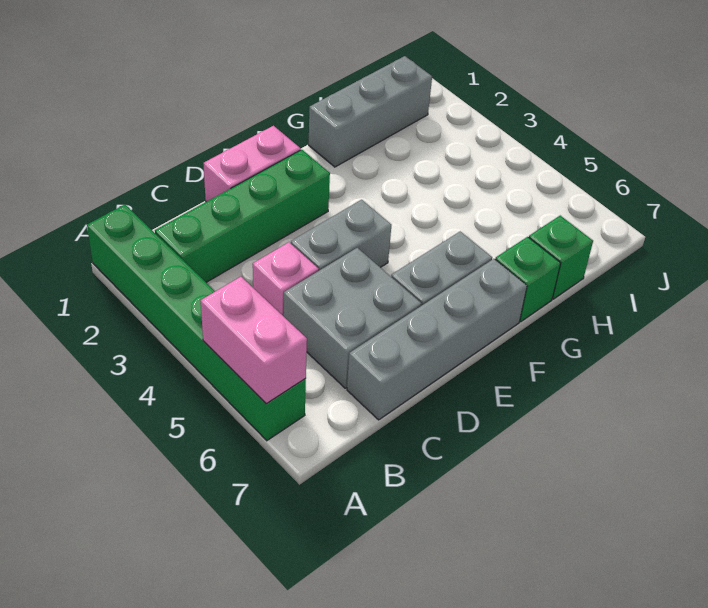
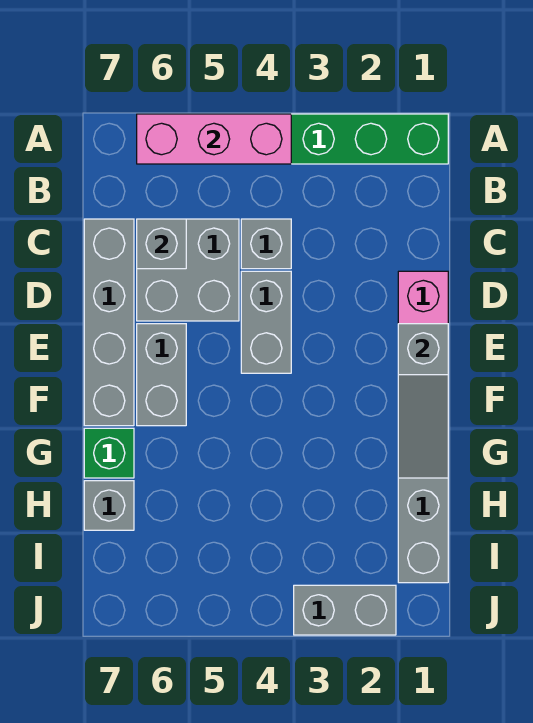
pink 1x2 brick [201,277,307,404] -> pink 1x3 brick [137,114,291,164]
green 1x4 brick [155,150,330,282] -> none
pink 1x1 brick [253,242,319,316] -> grey 1x1 brick [241,219,291,269]
none -> grey 1x1 brick [137,219,186,269]
none -> grey 1x3 slope [398,324,448,478]
green 1x1 brick [529,216,593,299] -> grey 1x1 brick [84,481,134,530]
none -> grey 1x2 brick [294,585,396,635]

